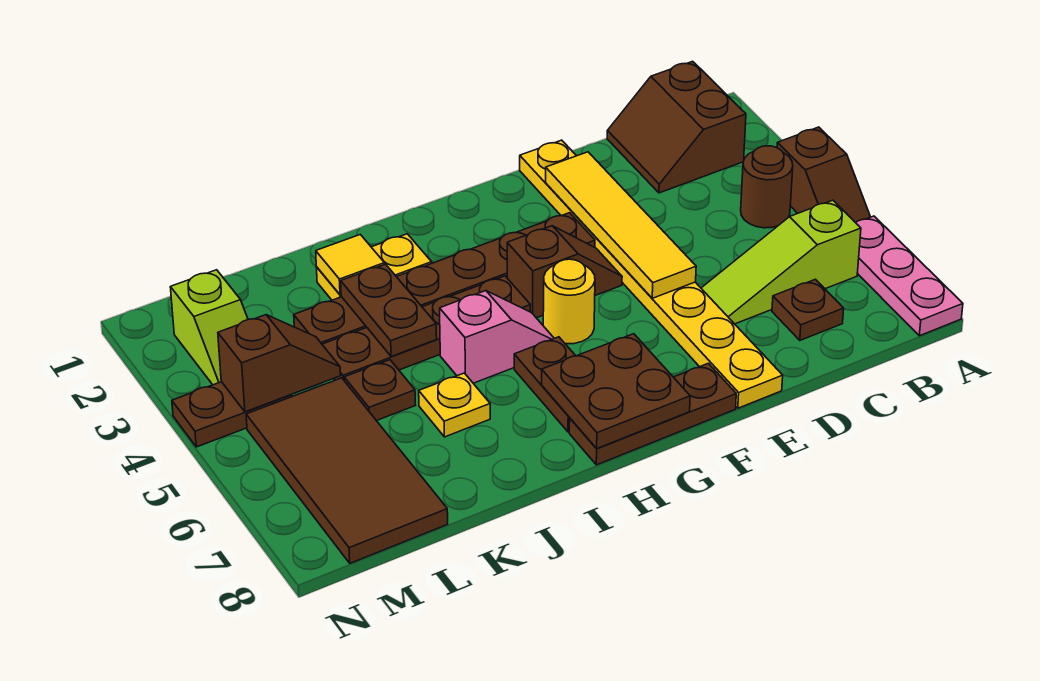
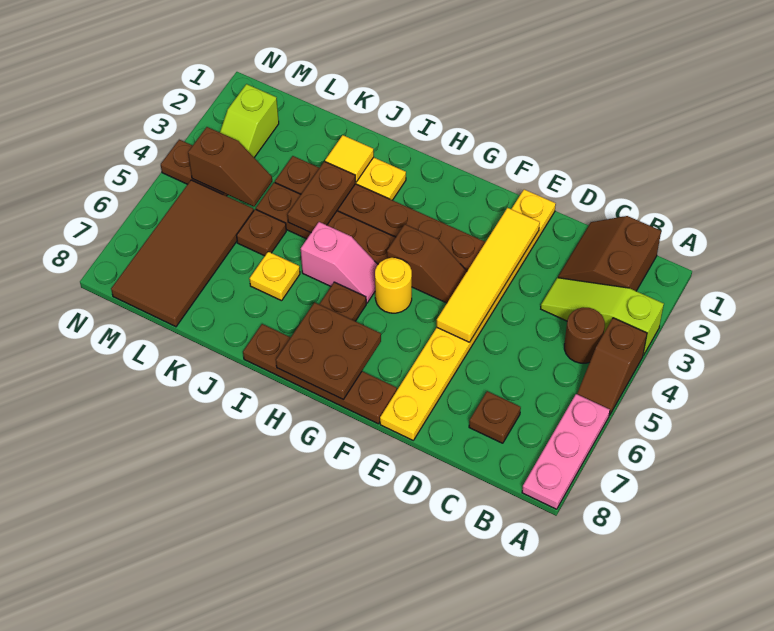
lime 1x3 slope [701,200,861,324] -> lime 1x3 slope moved to [541,278,664,356]
brown 1x3 plate [569,363,736,465] -> brown 1x4 plate [243,324,397,424]

